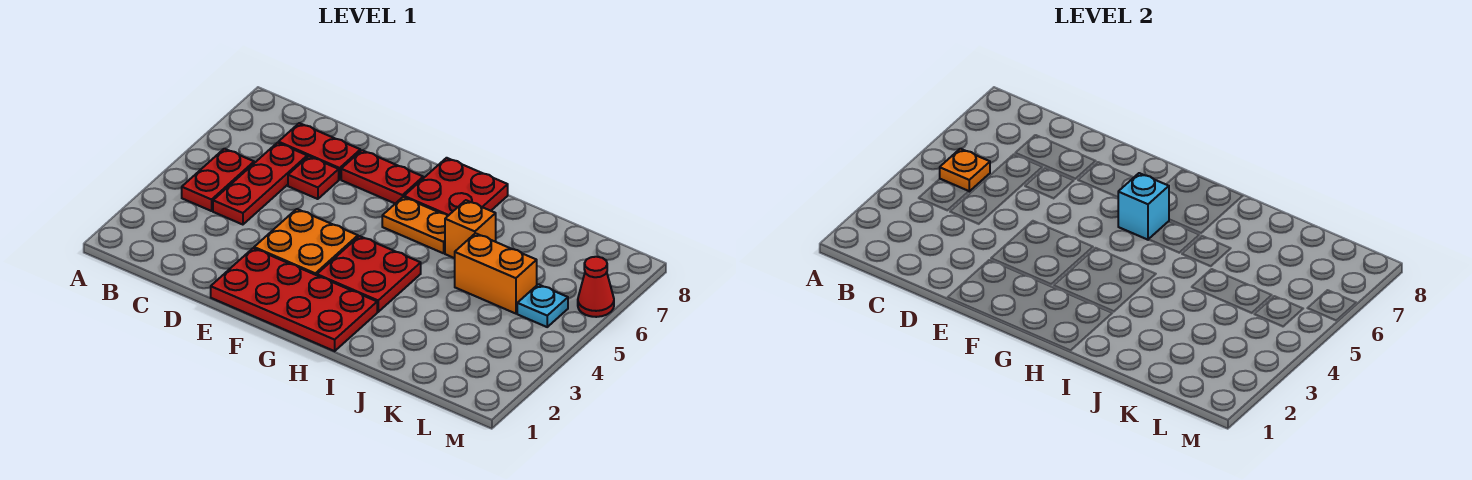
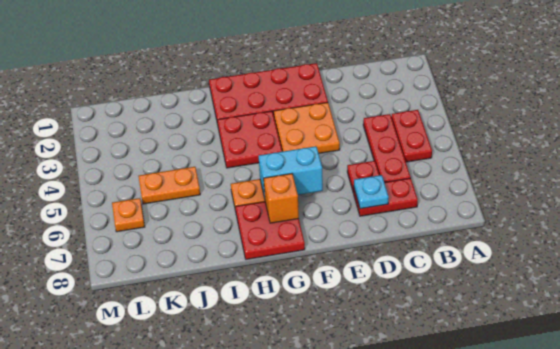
orange 1x1 plate [940,149,990,191] -> orange 1x1 plate moved to [112,198,145,232]
red 1x2 plate [341,150,423,203] -> none
cyan 1x1 brick [1118,173,1169,240] -> cyan 1x2 brick [259,146,323,198]
orange 1x1 brick [445,200,496,258] -> orange 1x1 brick moved to [264,174,299,223]
orange 1x2 brick [455,233,537,314] -> orange 1x2 plate [139,167,200,204]
cyan 1x1 plate [517,284,568,327] -> cyan 1x1 plate moved to [353,175,389,209]
red 1x1 cone [578,257,614,317] -> none

